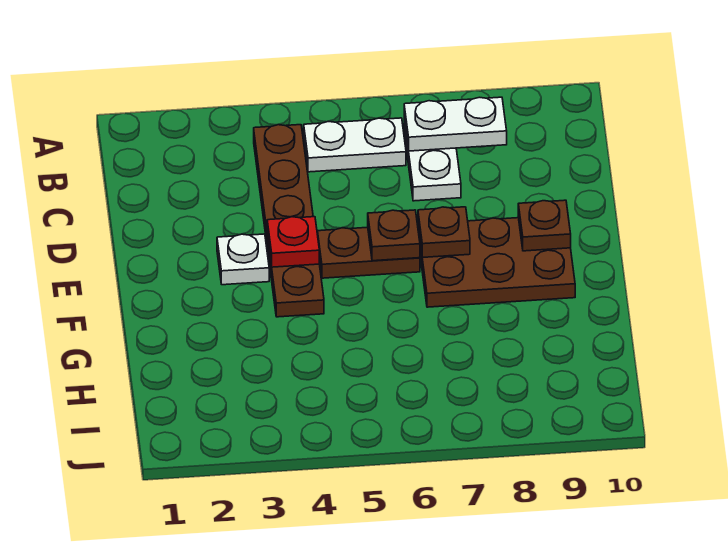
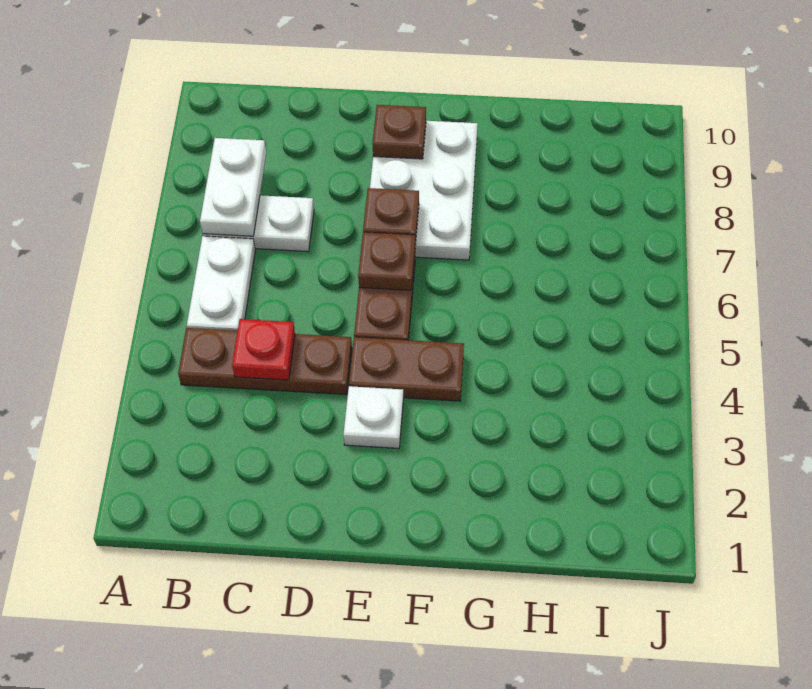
red 1x1 plate [267,217,319,267] -> red 1x1 plate moved to [232,319,295,380]
brown 2x3 plate [418,218,575,307] -> white 2x3 plate [370,121,478,260]

